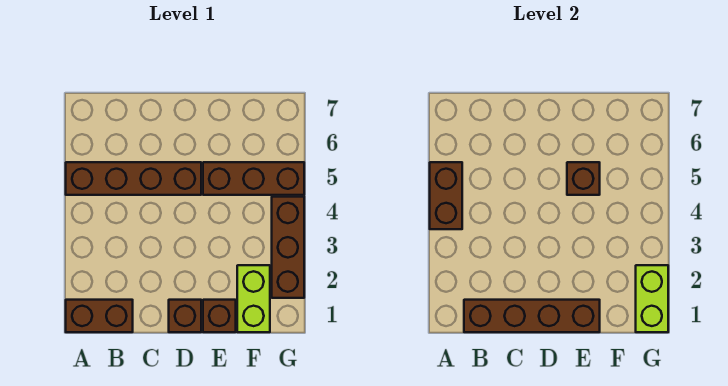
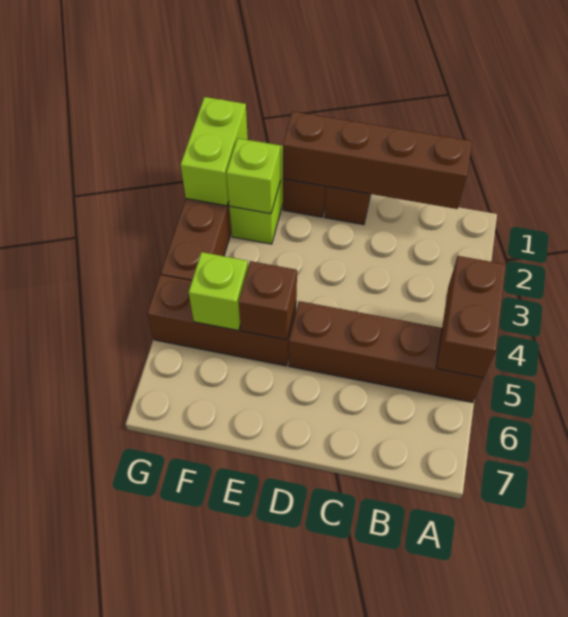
brown 1x2 brick [66,300,133,332] -> none
none -> lime 1x1 brick [226,138,280,214]
none -> lime 1x1 brick [189,252,248,331]

